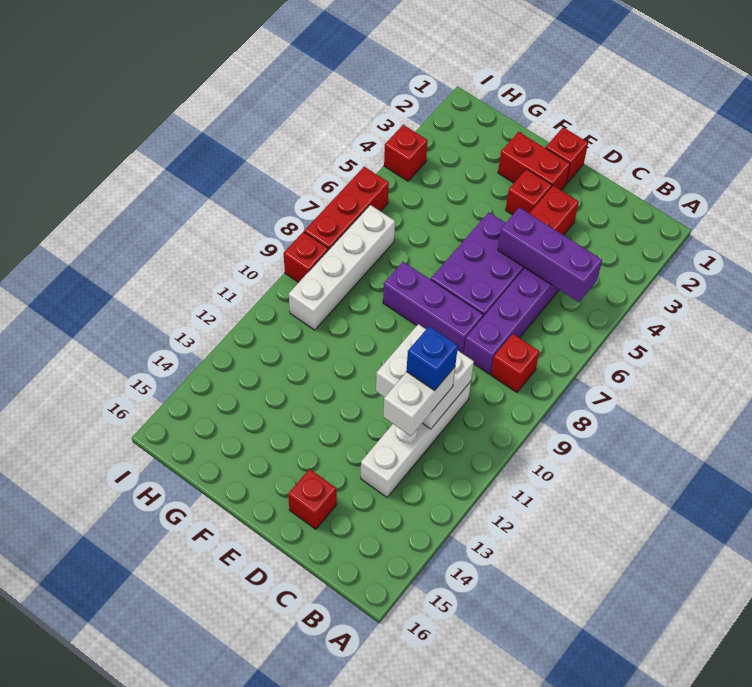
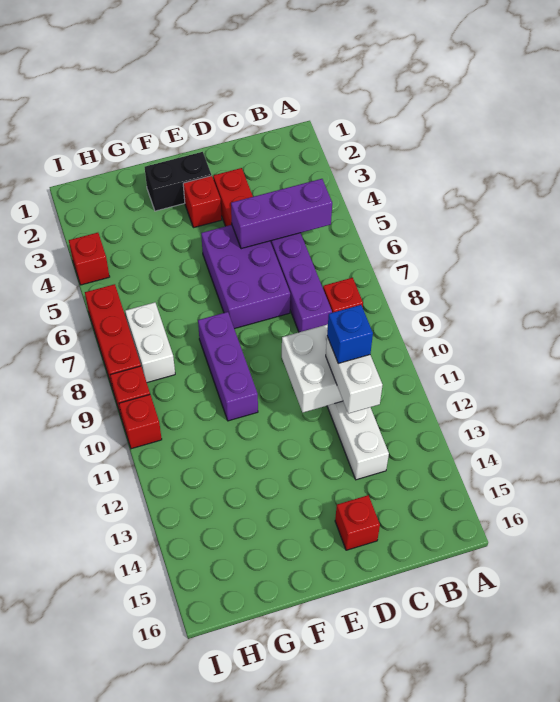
purple 1x3 brick [383,262,483,354] -> purple 1x3 brick turned to [198,312,258,421]
red 1x1 brick [546,127,588,184] -> red 1x1 brick moved to [119,395,162,449]
red 1x2 brick [498,132,570,190] -> black 1x2 brick [145,152,211,211]
white 1x4 brick [289,205,395,330] -> white 1x2 brick [125,302,175,382]

